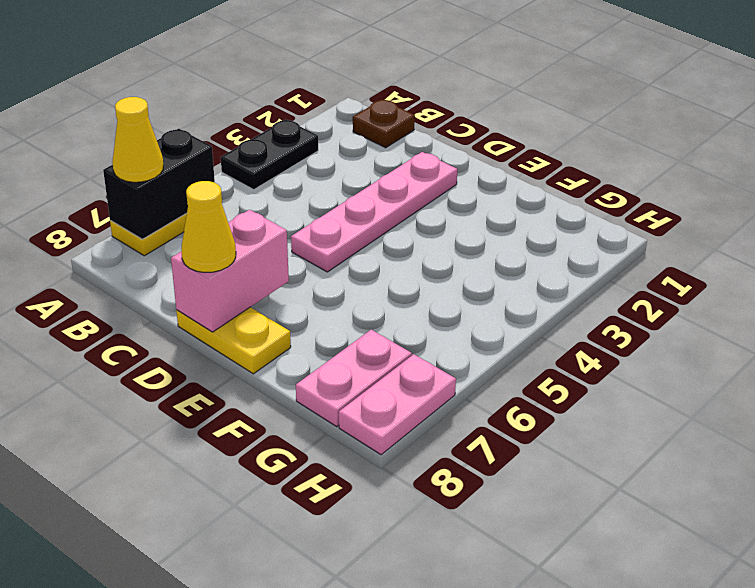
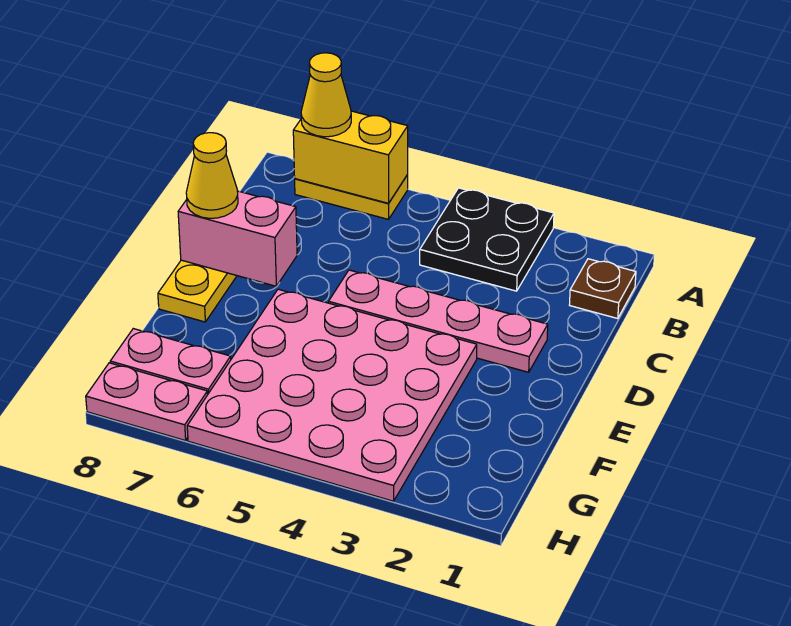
black 1x2 plate [221,120,318,189] -> black 2x2 plate [420,188,554,291]
black 1x2 brick [103,129,215,239] -> yellow 1x2 brick [293,111,408,203]
none -> pink 4x4 plate [187,289,477,501]

